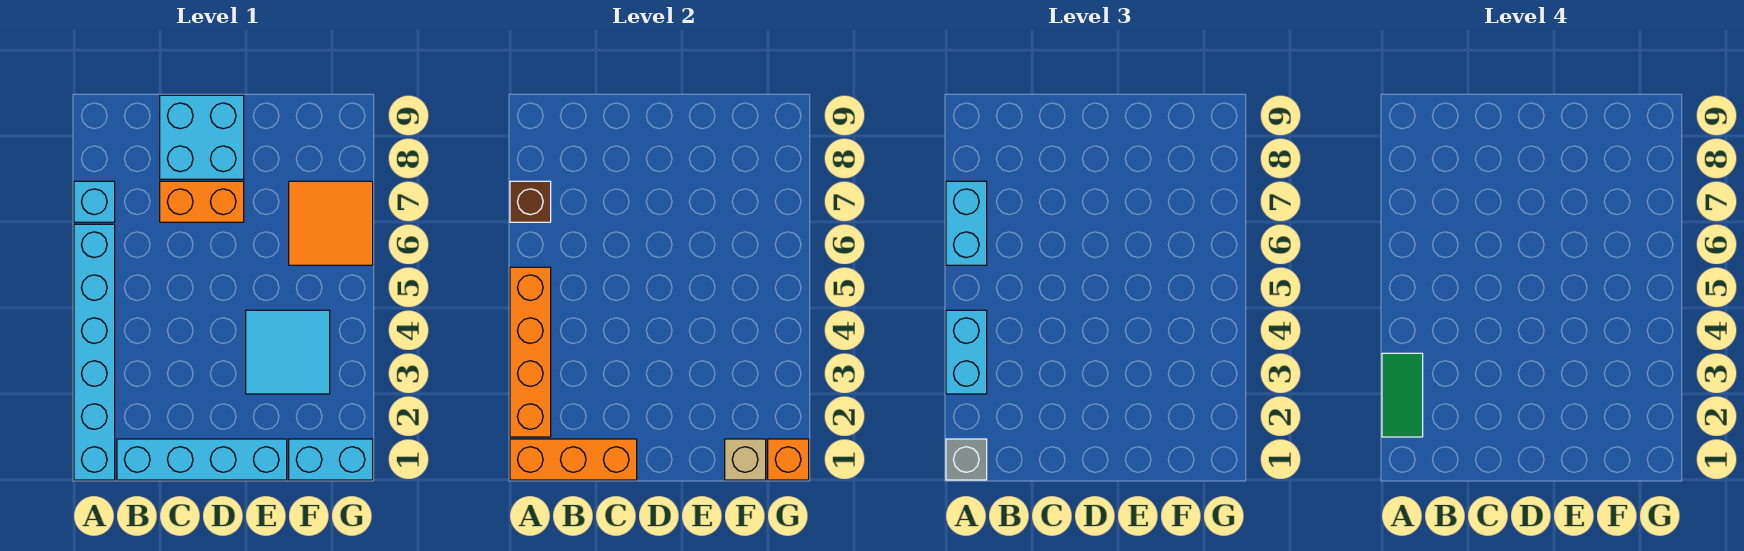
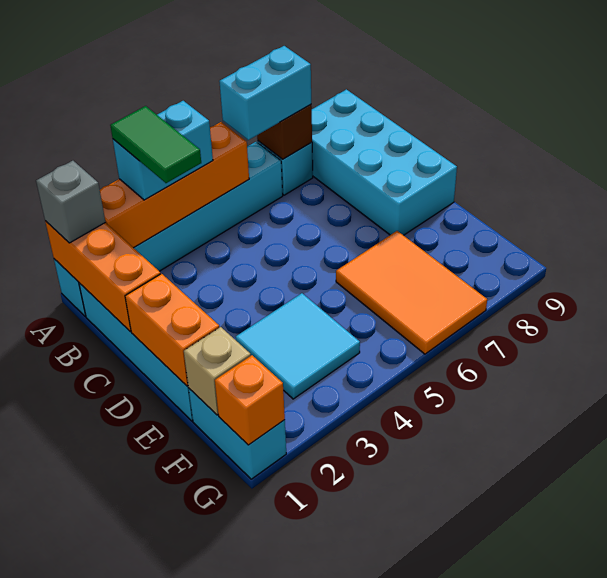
green 1x2 tile [1382,353,1423,437] -> green 1x2 tile turned to [110,106,201,183]
orange 1x2 brick [160,181,244,222] -> orange 1x2 brick moved to [125,274,219,386]
cyan 2x2 brick [160,95,244,179] -> cyan 2x4 brick [312,89,457,235]
orange 2x2 tile [289,181,373,265] -> orange 2x3 tile [336,231,487,354]

